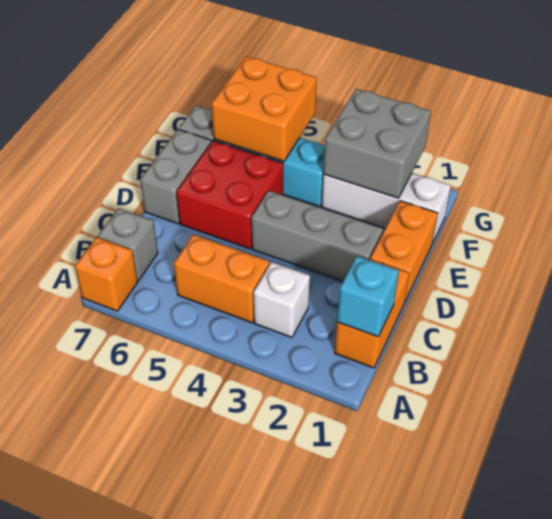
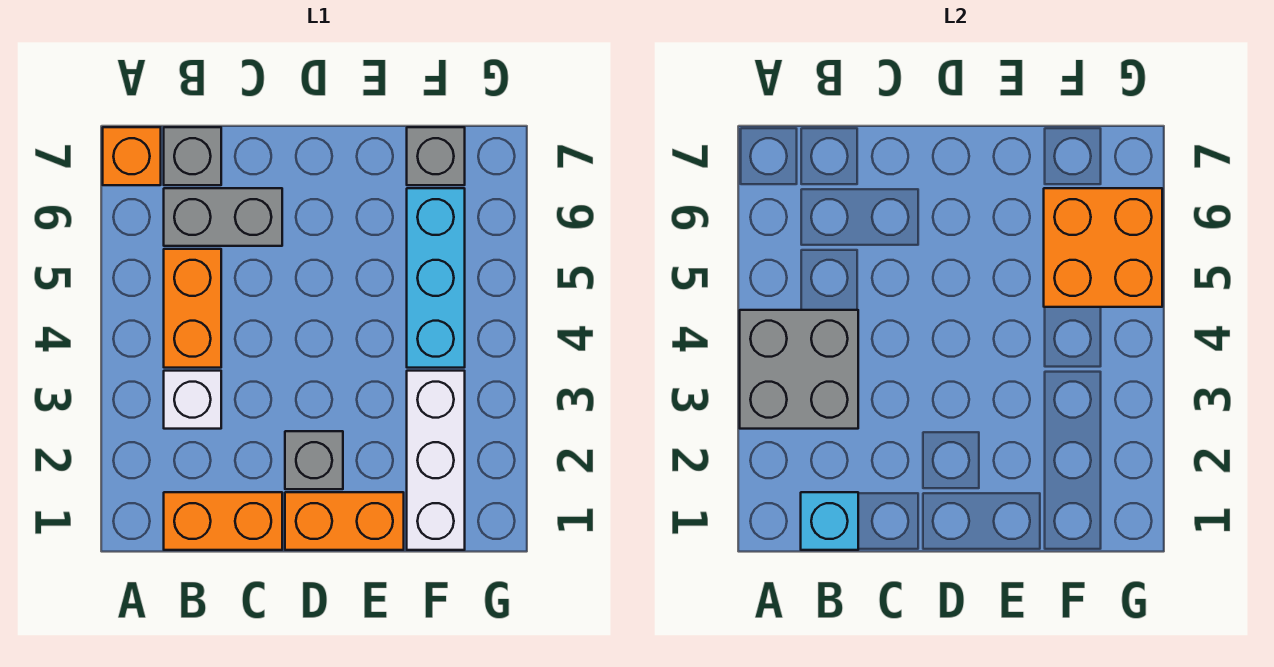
grey 1x3 brick [251,191,383,281] -> grey 1x1 brick [285,431,343,489]
red 2x2 brick [176,141,283,249] -> none
grey 1x2 brick [140,129,211,224] -> grey 1x2 brick moved to [164,188,282,246]
grey 2x2 brick [323,89,431,198] -> grey 2x2 brick moved to [740,310,858,429]

